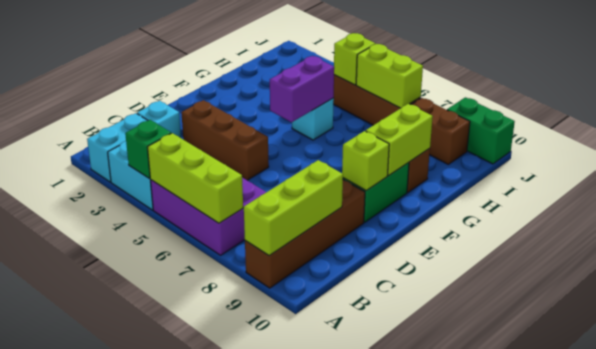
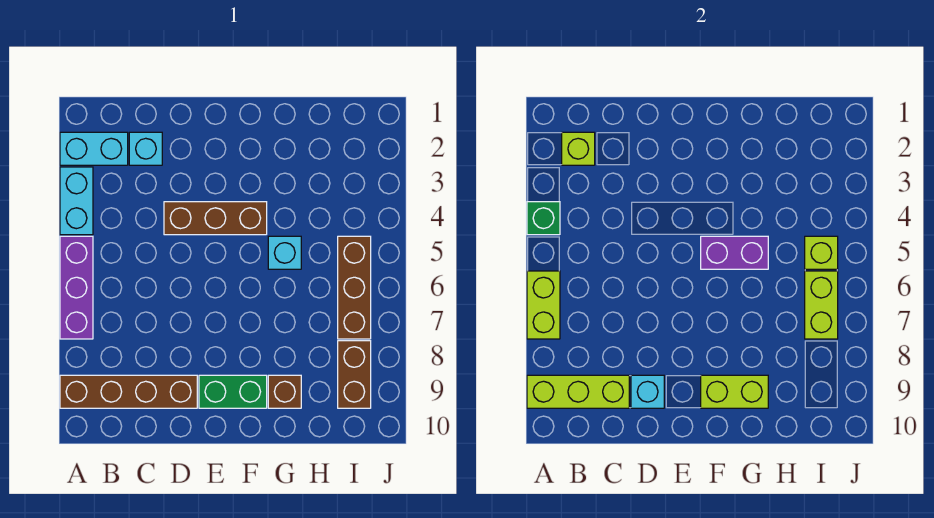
purple 2x3 brick [151,178,266,255] -> purple 1x3 brick [60,236,93,339]
lime 1x3 brick [148,133,243,223] -> lime 1x2 brick [527,271,560,339]
brown 1x3 brick [181,100,269,180] -> brown 1x3 brick turned to [164,202,267,235]
none -> cyan 1x1 brick [631,375,664,408]
lime 1x1 brick [342,131,389,191] -> lime 1x1 brick moved to [562,132,595,165]
green 1x2 brick [447,97,515,164] -> none

